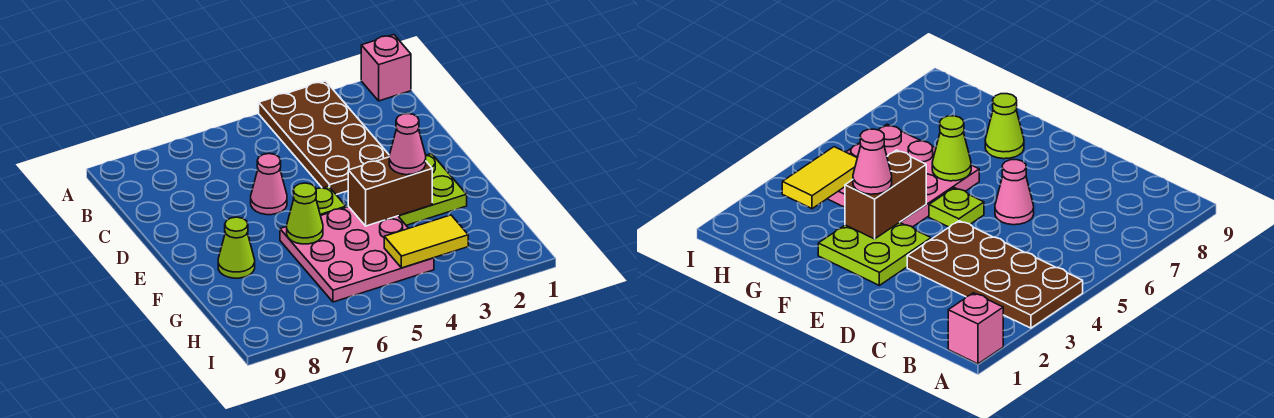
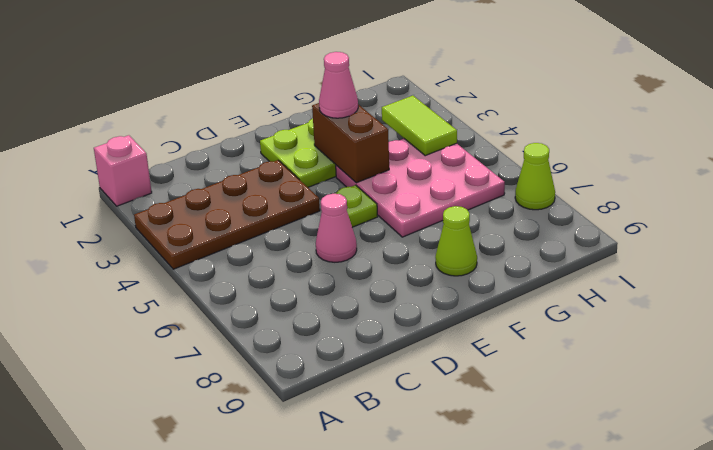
lime 1x1 cone [287,183,323,244] -> lime 1x1 cone moved to [515,143,555,210]
yellow 1x2 tile [384,215,468,268] -> lime 1x2 tile [382,96,457,156]

